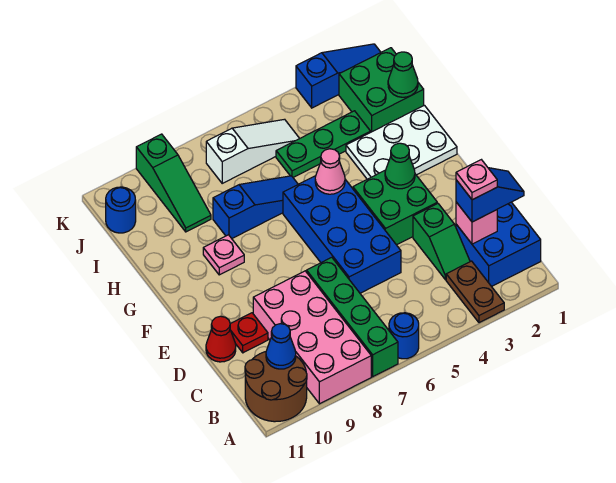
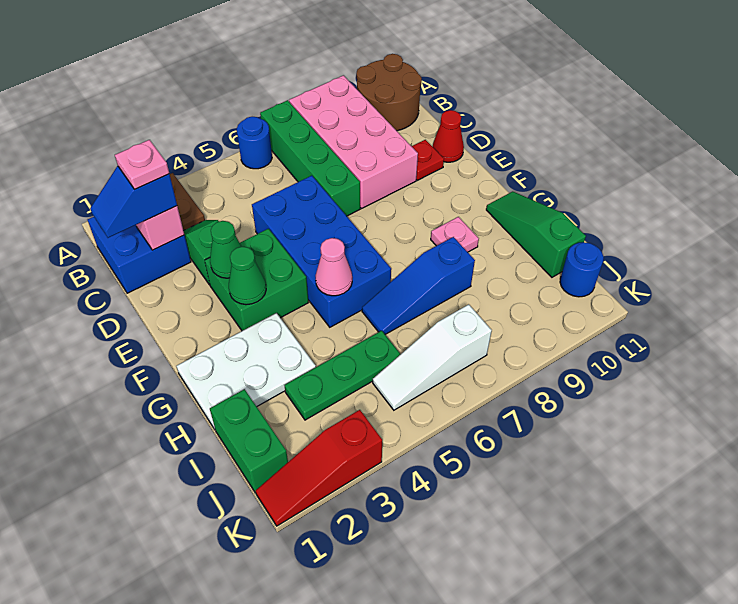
blue 1x1 cone [266,324,296,369] -> none
green 2x2 brick [339,48,424,132] -> green 1x2 brick [210,389,288,493]
green 1x1 cone [388,52,418,97] -> green 1x1 cone moved to [210,221,242,278]
green 1x3 slope [136,134,211,232] -> green 1x3 slope moved to [486,192,586,277]
blue 1x3 slope [296,44,381,108] -> red 1x3 slope [256,410,382,526]

